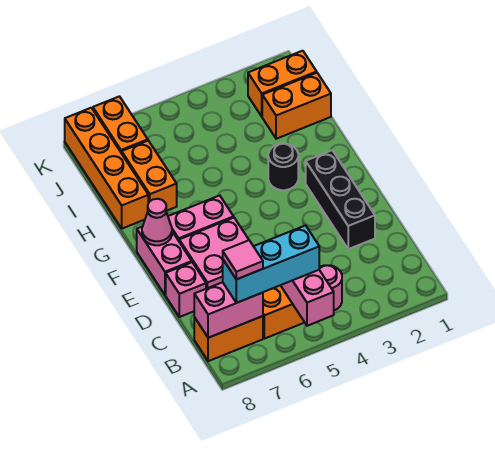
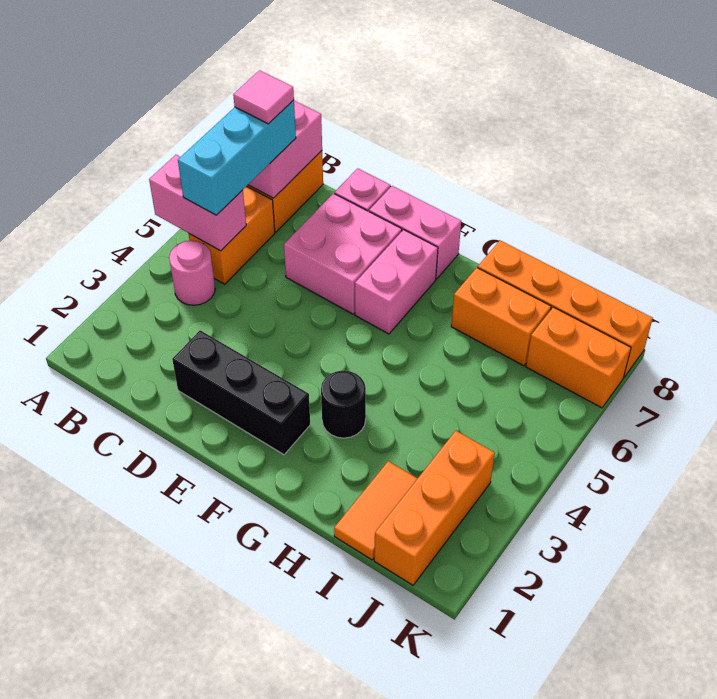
pink 1x1 cone [142,199,172,245] -> none
orange 1x2 brick [262,73,331,139] -> orange 1x2 tile [334,461,418,560]
orange 1x2 brick [248,51,317,116] -> orange 1x3 brick [374,431,495,585]

